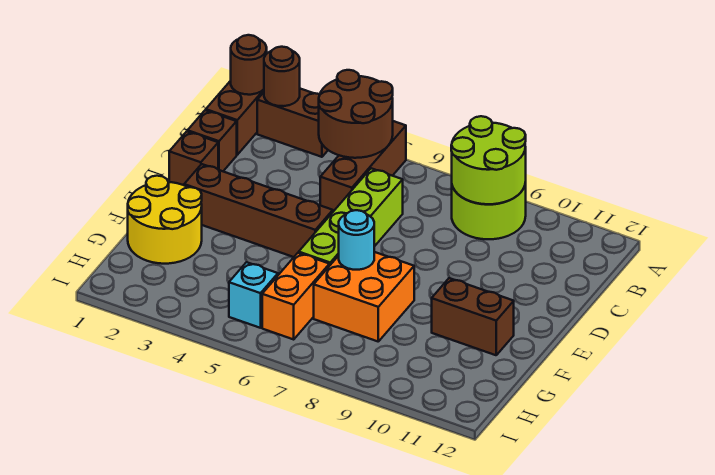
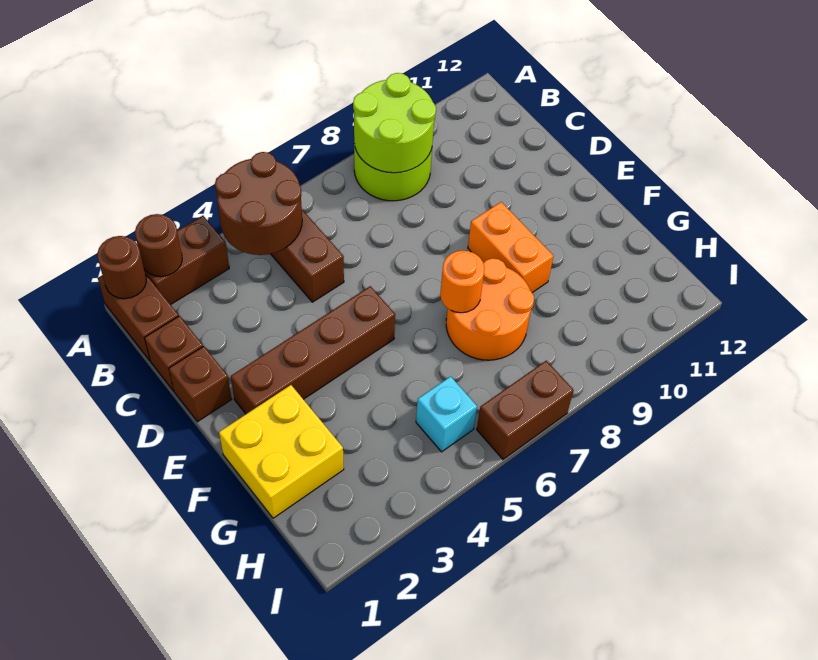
lime 1x4 brick [299,168,403,266] -> none
yellow 2x2 round brick [128,176,202,264] -> yellow 2x2 brick [219,385,344,518]
orange 2x2 brick [314,252,414,341] -> orange 2x2 round brick [446,258,534,360]
cyan 1x1 round brick [339,210,374,270] -> orange 1x1 round brick [440,250,485,313]
brown 1x2 brick [432,278,514,355] -> brown 1x2 brick moved to [477,361,574,459]
orange 1x2 brick [262,253,329,339] -> orange 1x2 brick moved to [468,202,554,293]

